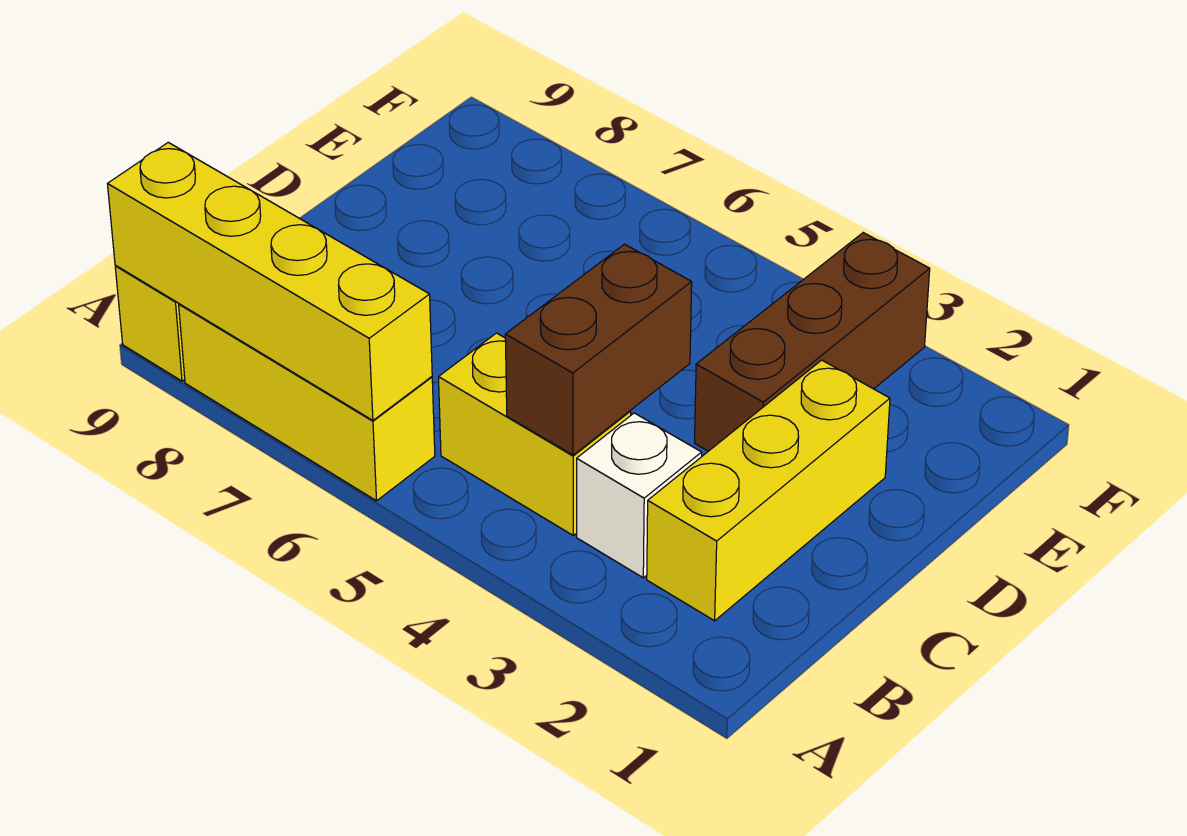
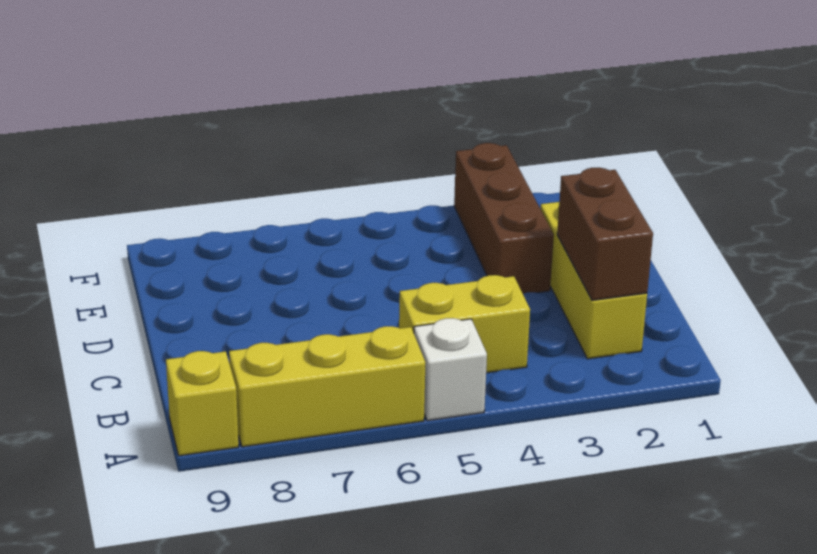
yellow 1x4 brick [108,142,432,420] -> none
white 1x1 brick [577,413,702,578] -> white 1x1 brick moved to [414,318,487,421]
brown 1x2 brick [505,244,692,455] -> brown 1x2 brick moved to [557,168,653,300]

